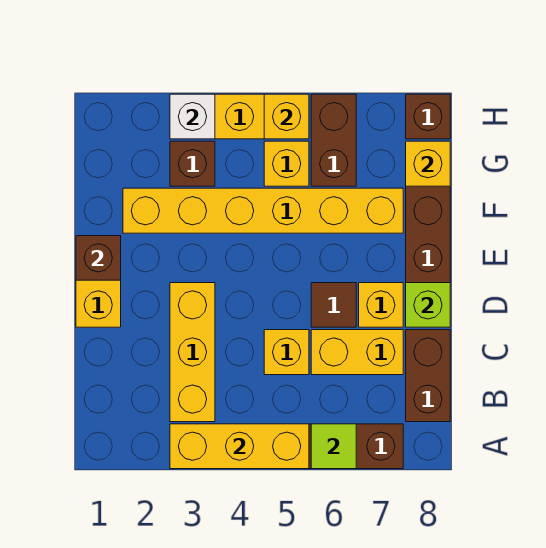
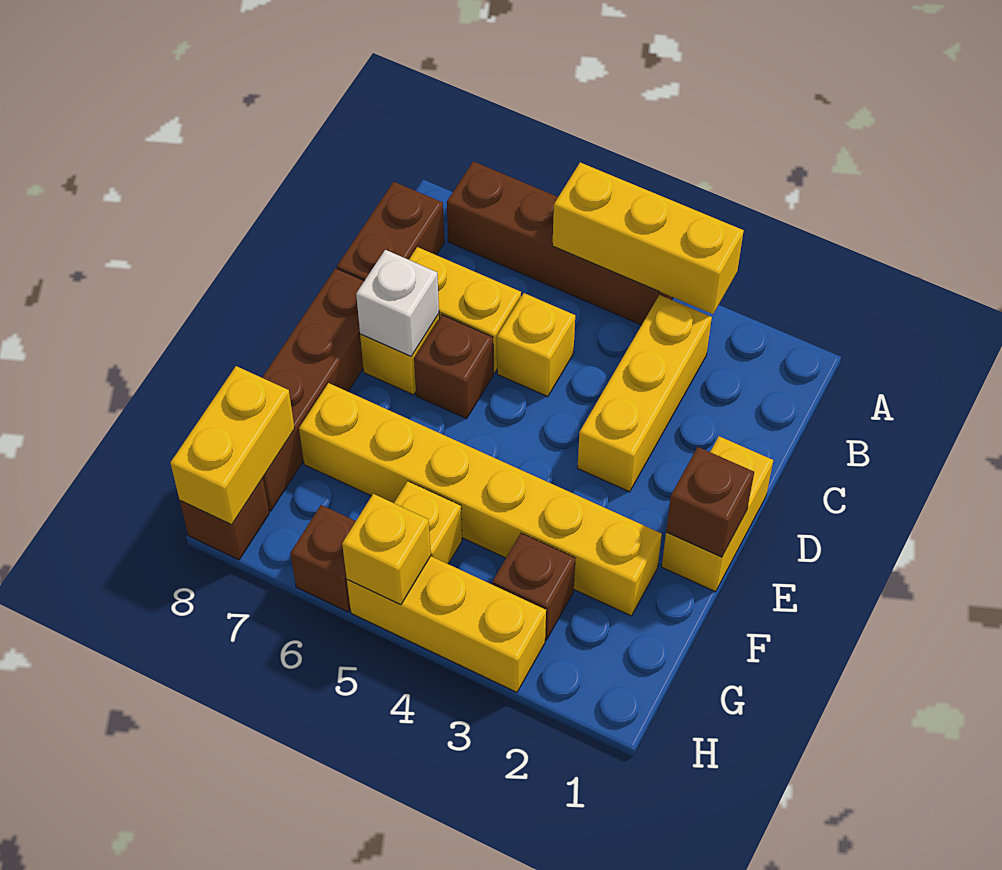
lime 1x1 tile [311,424,356,469] -> none
brown 1x1 tile [311,283,356,327] -> brown 1x1 brick [414,315,493,419]
lime 1x1 brick [406,283,450,327] -> none
brown 1x2 brick [311,94,356,186] -> brown 1x1 brick [290,505,356,612]
yellow 1x1 brick [406,141,450,186] -> yellow 1x2 brick [170,366,295,525]
white 1x1 brick [170,94,215,139] -> white 1x1 brick moved to [356,250,439,356]

